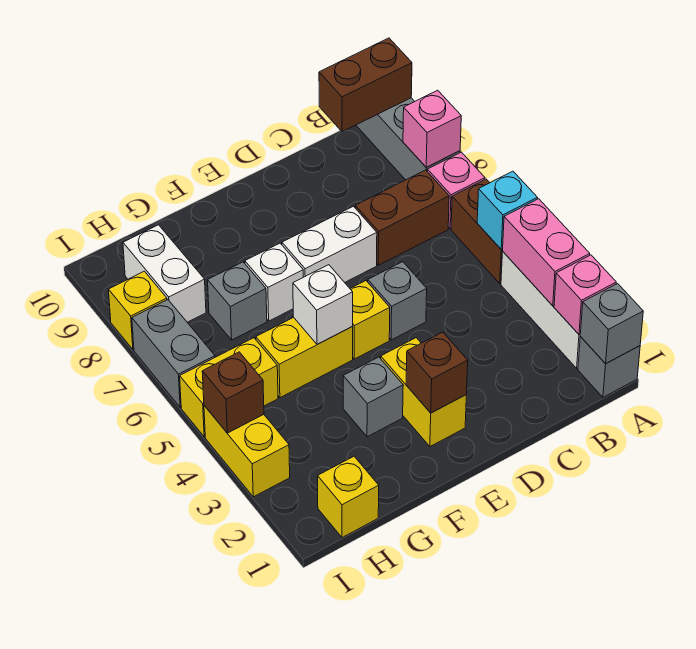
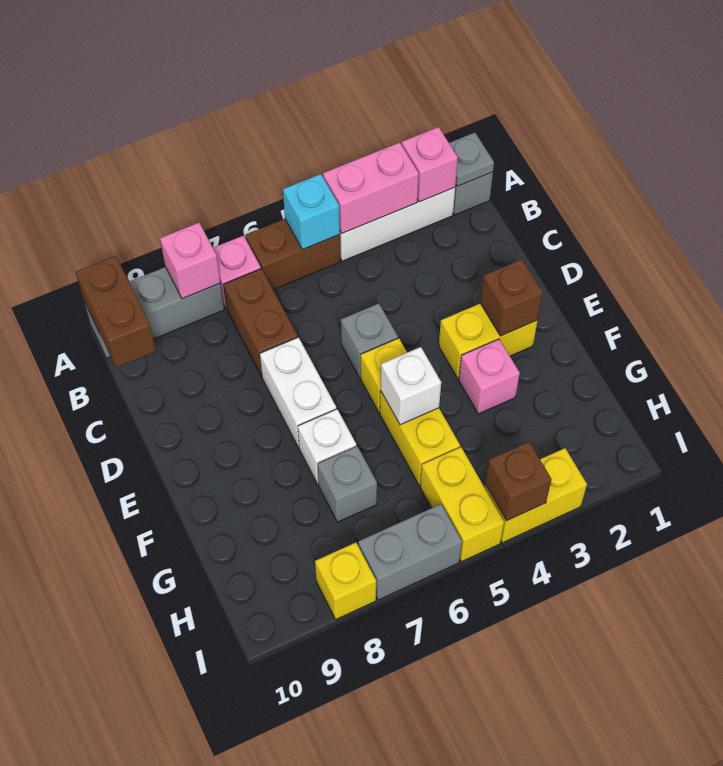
grey 1x1 brick [580,284,643,364] -> grey 1x1 plate [449,133,494,186]
grey 1x1 brick [343,357,403,437] -> pink 1x1 brick [459,339,520,414]
yellow 1x1 brick [318,456,379,538] -> none
white 1x2 brick [123,225,206,322] -> none

